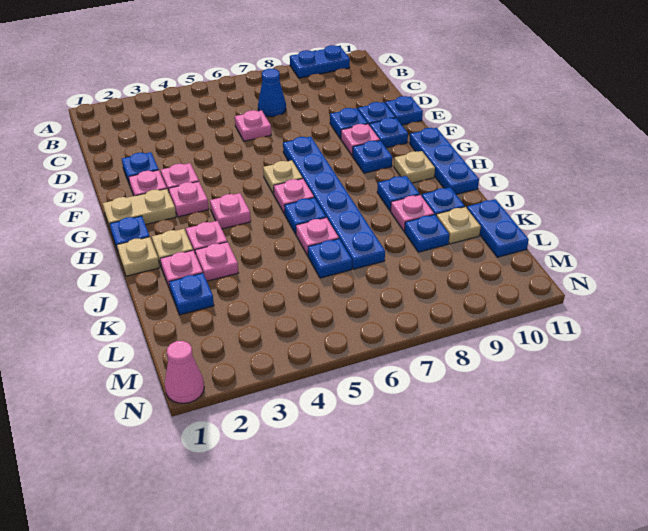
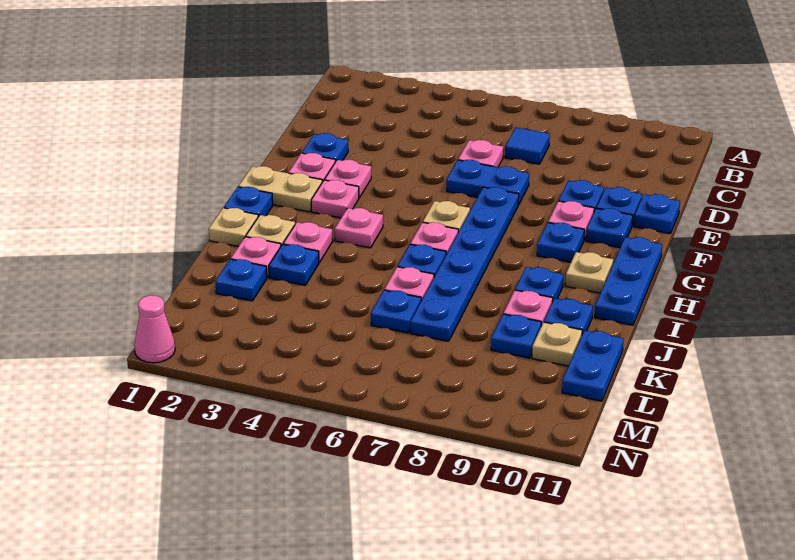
blue 1x2 plate [290,45,350,78] -> blue 1x2 plate moved to [447,160,529,205]
blue 1x1 cone [258,69,286,117] -> blue 1x1 tile [505,128,550,164]
pink 1x1 plate [195,242,238,281] -> blue 1x1 plate [269,244,319,285]

